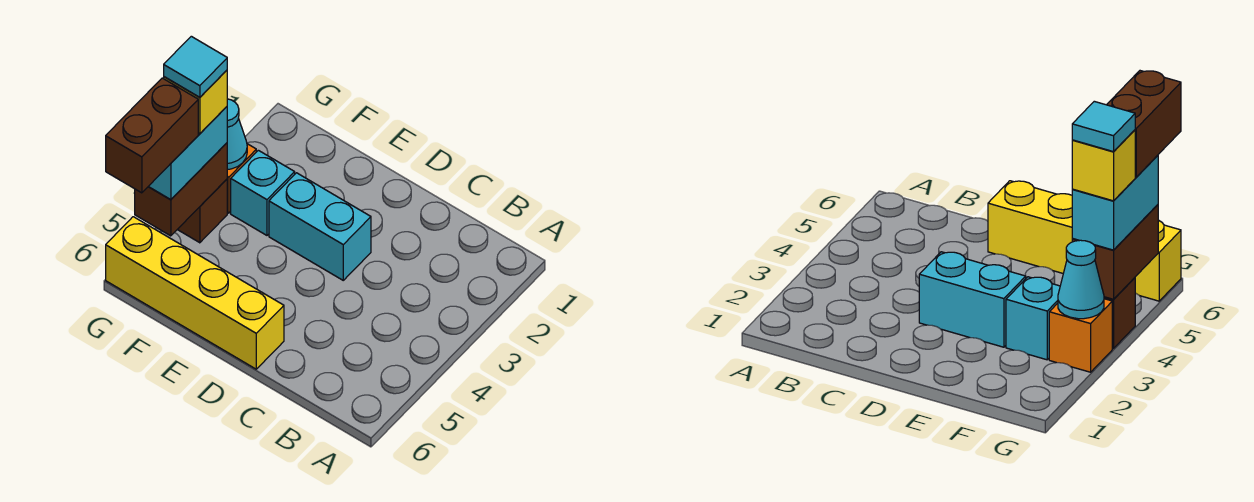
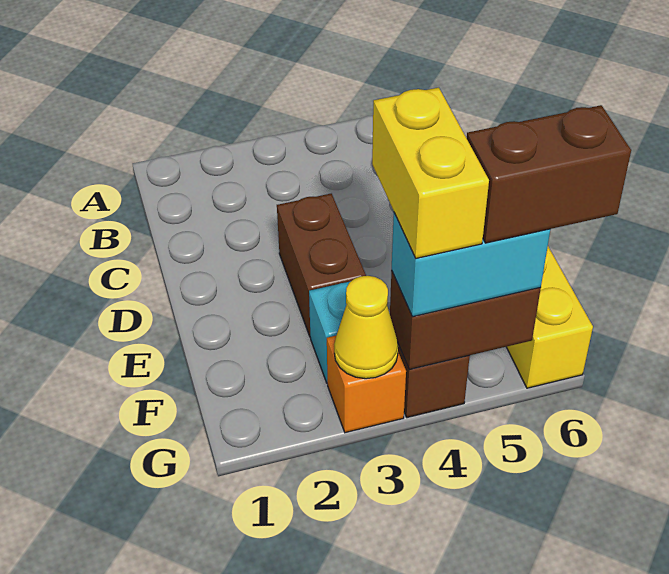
cyan 1x2 brick [269,173,371,280] -> brown 1x2 brick [277,194,366,336]
cyan 1x1 cone [227,99,247,169] -> yellow 1x1 cone [334,276,398,379]
yellow 1x1 brick [164,70,227,134] -> yellow 1x2 brick [372,88,489,258]
cyan 1x1 tile [164,36,227,97] -> none

